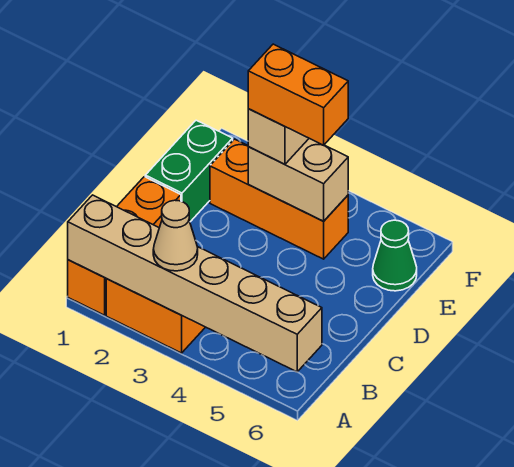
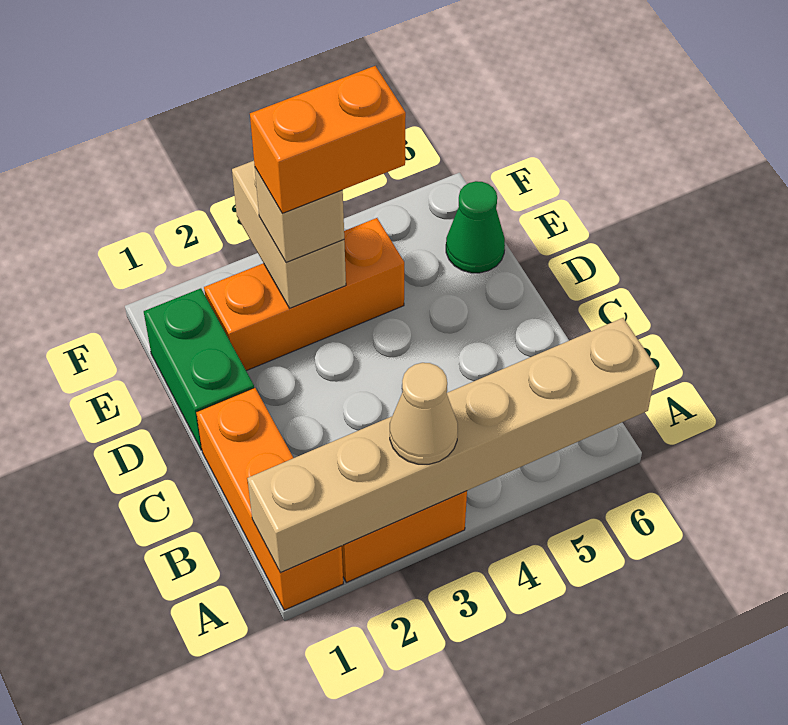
tan 1x2 brick [248,138,348,221] -> tan 1x2 brick turned to [232,161,346,308]

